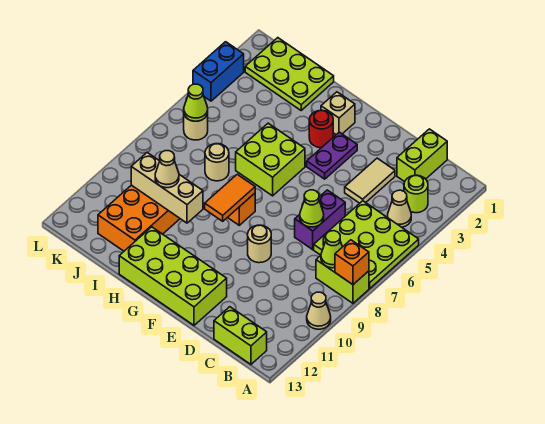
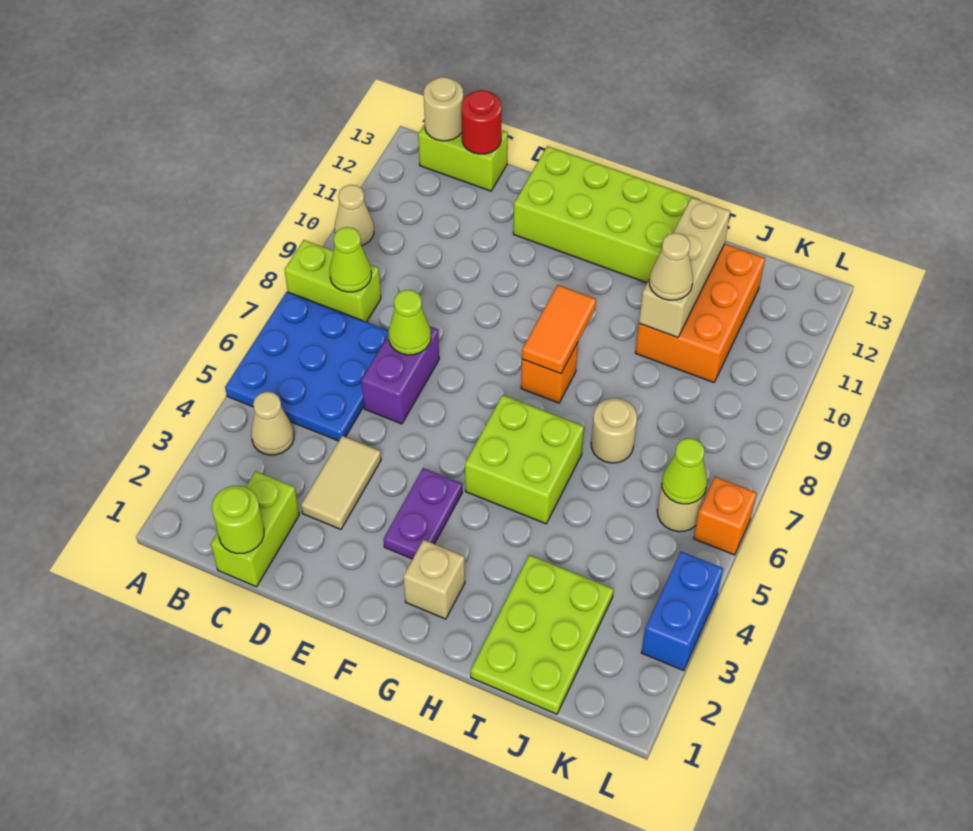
lime 3x3 plate [314,201,419,289] -> blue 3x3 plate [225,292,389,441]
orange 1x1 brick [335,240,369,285] -> orange 1x1 brick moved to [694,477,756,555]
lime 1x1 round brick [404,175,428,213] -> lime 1x1 round brick moved to [212,486,264,554]
tan 1x1 round brick [248,225,271,263] -> tan 1x1 round brick moved to [424,77,463,141]
red 1x1 round brick [309,110,333,148] -> red 1x1 round brick moved to [462,90,502,154]
tan 1x3 brick [131,152,203,223] -> tan 1x3 brick turned to [639,198,730,338]
lime 2x3 plate [245,38,334,110] -> lime 2x3 plate turned to [471,555,614,714]

